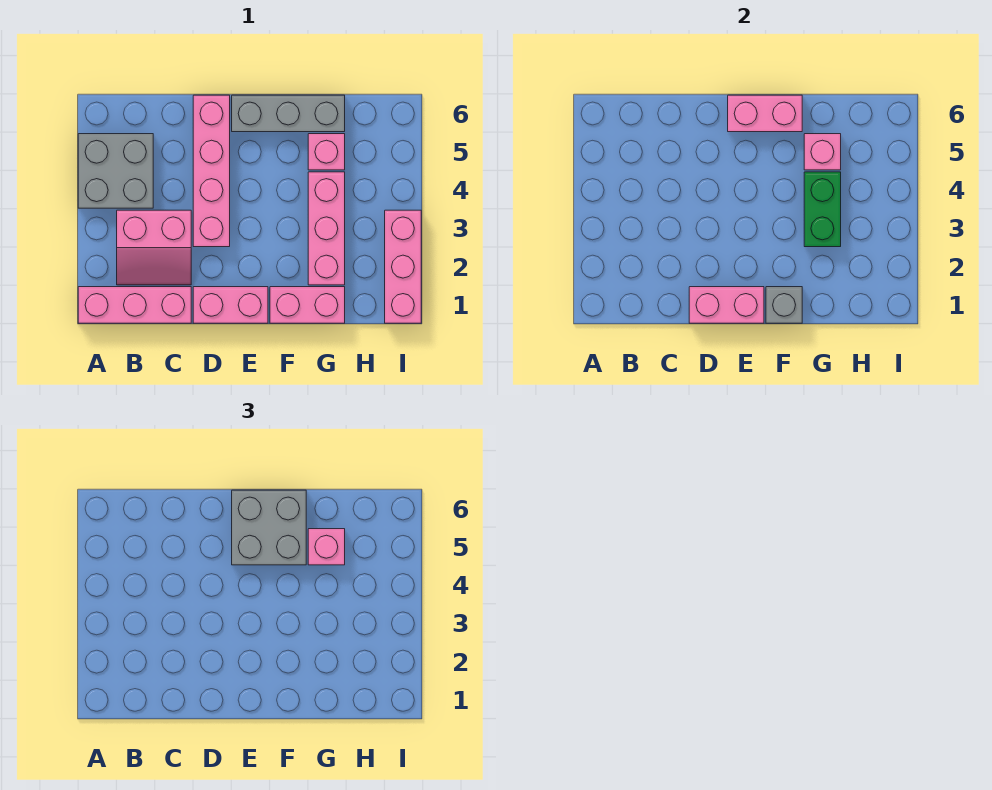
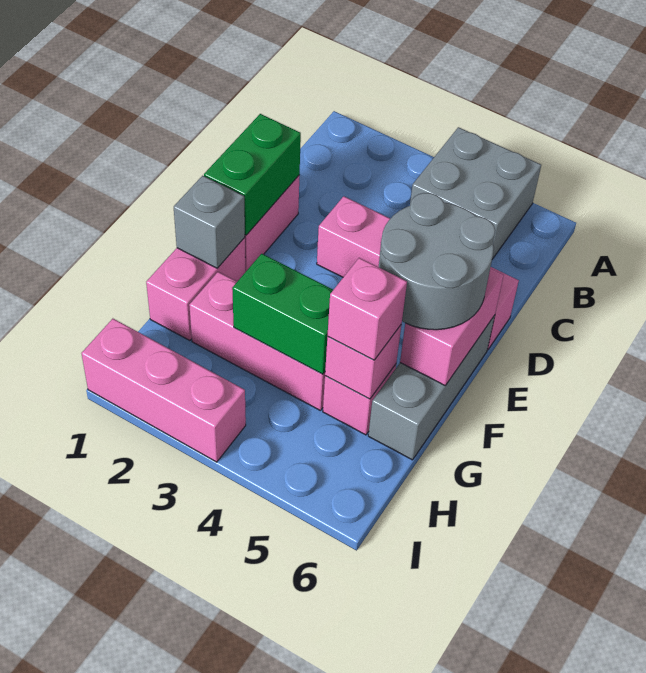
pink 1x3 brick [78,287,191,323] -> none
pink 2x2 slope [117,210,191,285] -> none
pink 1x2 brick [689,287,764,323] -> green 1x2 brick [204,114,301,235]
grey 2x2 brick [232,490,306,565] -> grey 2x2 round brick [379,193,495,330]

